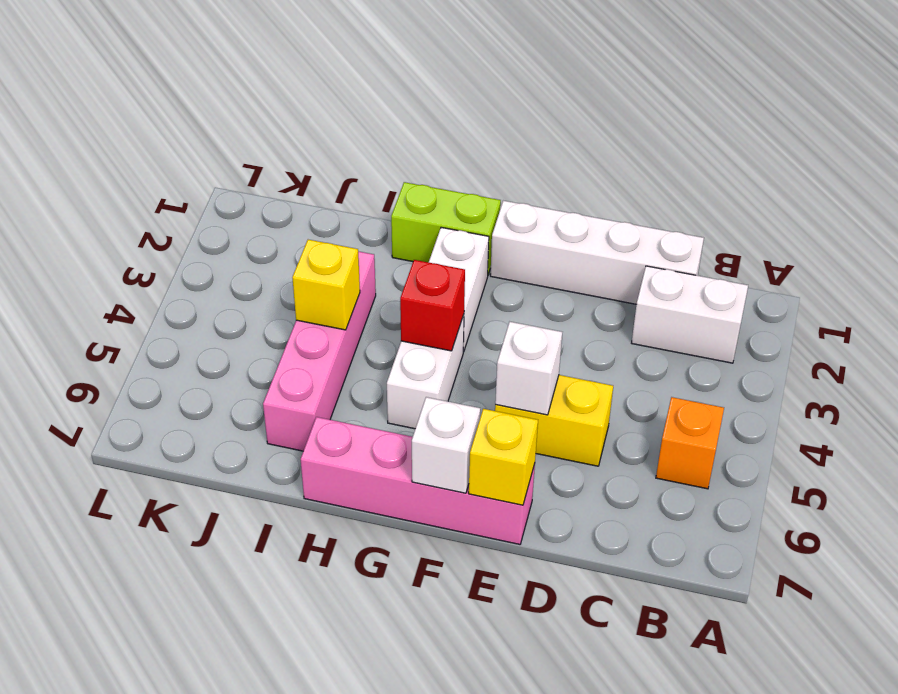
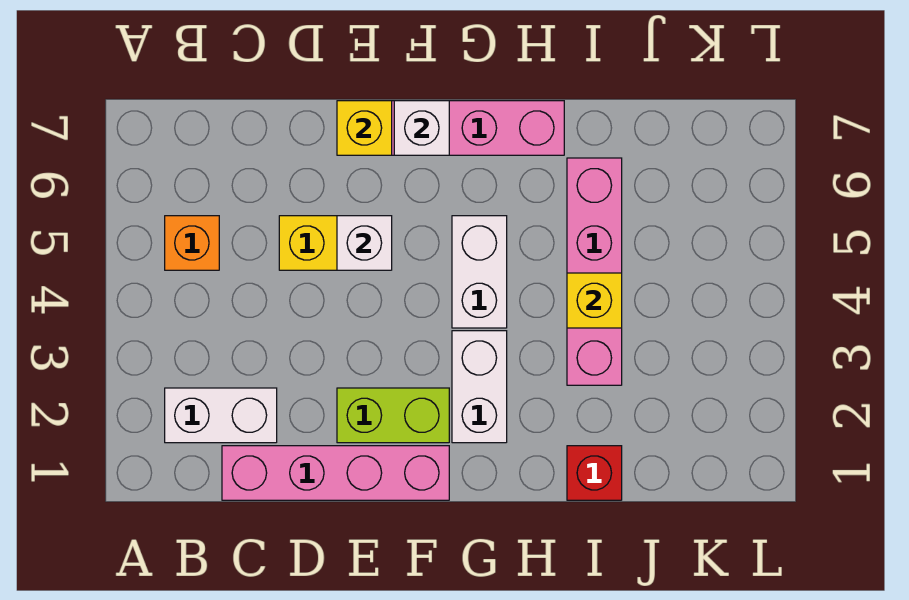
white 1x4 brick [490,201,704,304] -> pink 1x4 brick [222,446,449,500]
lime 1x2 brick [391,182,501,275] -> lime 1x2 brick moved to [337,388,449,443]
red 1x1 brick [400,260,465,351] -> red 1x1 brick moved to [567,446,622,500]

